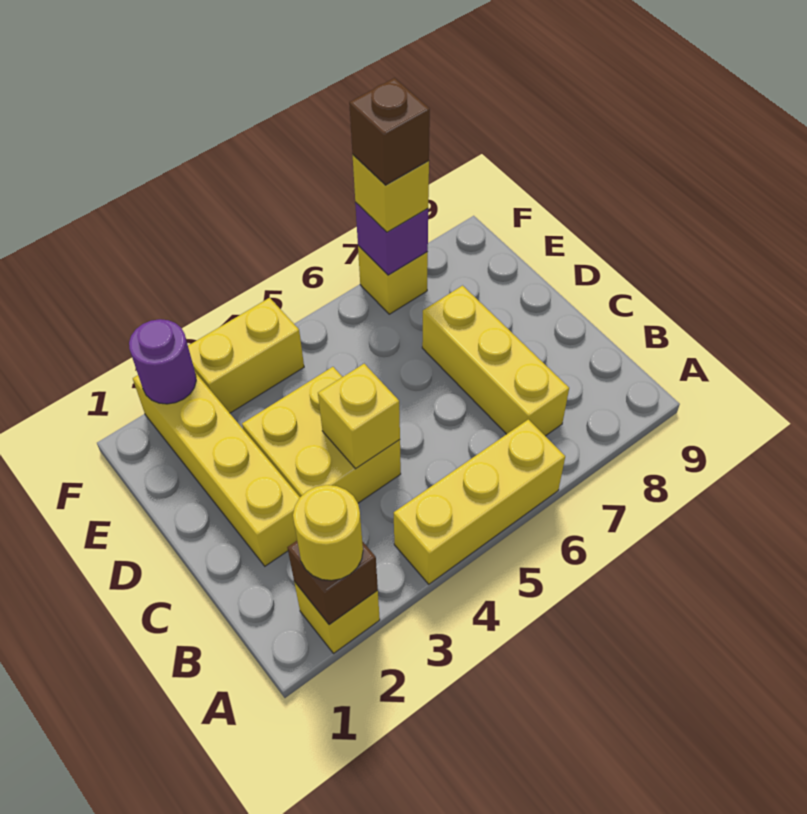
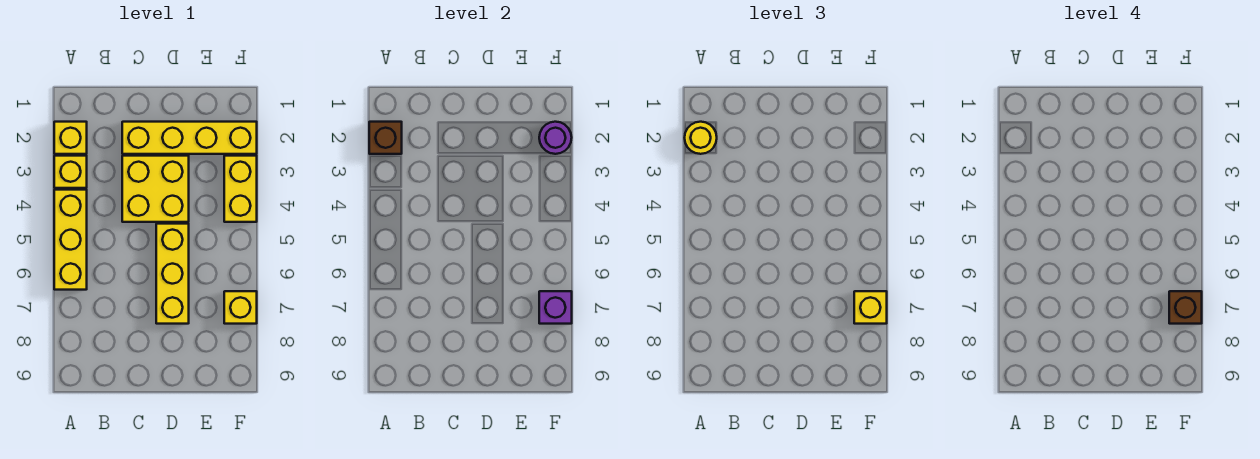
yellow 1x3 brick [422,286,569,436] -> yellow 1x3 brick turned to [156,224,189,324]
yellow 1x1 brick [318,364,400,469] -> yellow 1x1 brick moved to [54,156,87,188]

